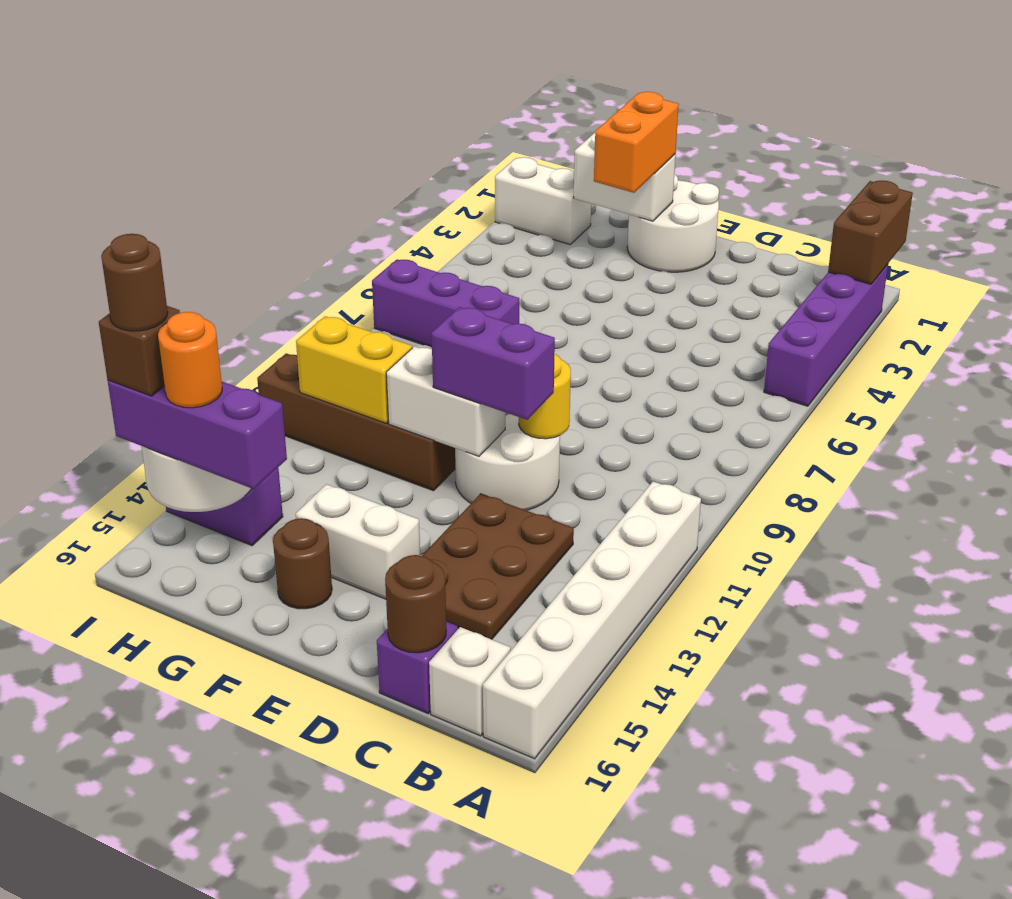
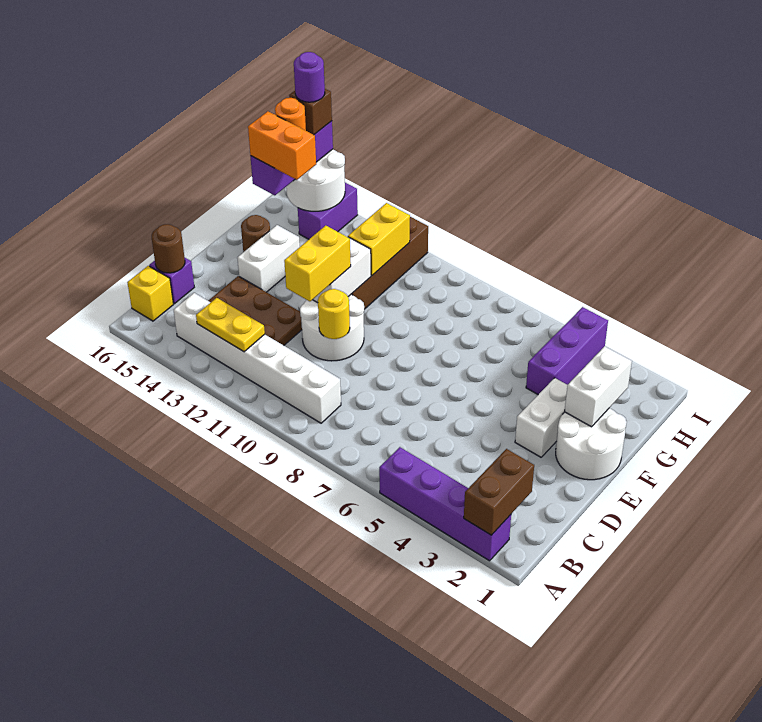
brown 1x2 brick [828,180,913,284] -> brown 1x2 brick turned to [464,449,534,535]
white 1x6 brick [483,481,701,759] -> white 1x6 brick moved to [174,293,341,423]
none -> yellow 1x2 plate [196,298,265,352]
white 1x1 brick [429,627,511,736] -> yellow 1x1 brick [127,266,173,321]
purple 1x2 brick [432,307,555,420] -> yellow 1x2 brick [284,226,351,301]
orange 1x2 brick [594,92,679,193] -> orange 1x2 brick moved to [248,111,316,180]
purple 1x3 brick [372,259,519,348] -> purple 1x3 brick moved to [526,307,608,394]
white 1x2 brick [495,157,591,244] -> white 1x2 brick moved to [515,378,567,457]
brown 1x1 round brick [101,234,168,331] -> purple 1x1 round brick [294,52,325,102]

